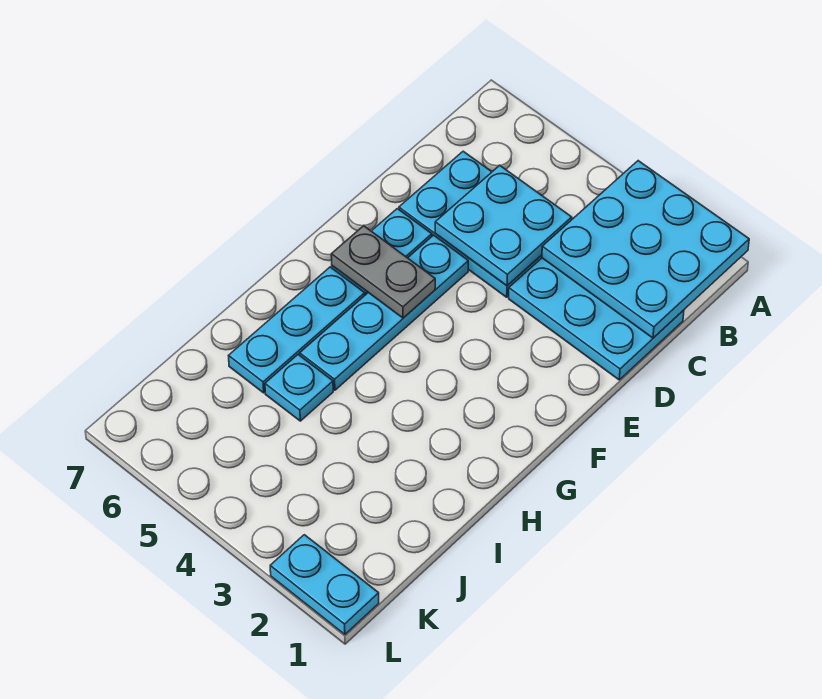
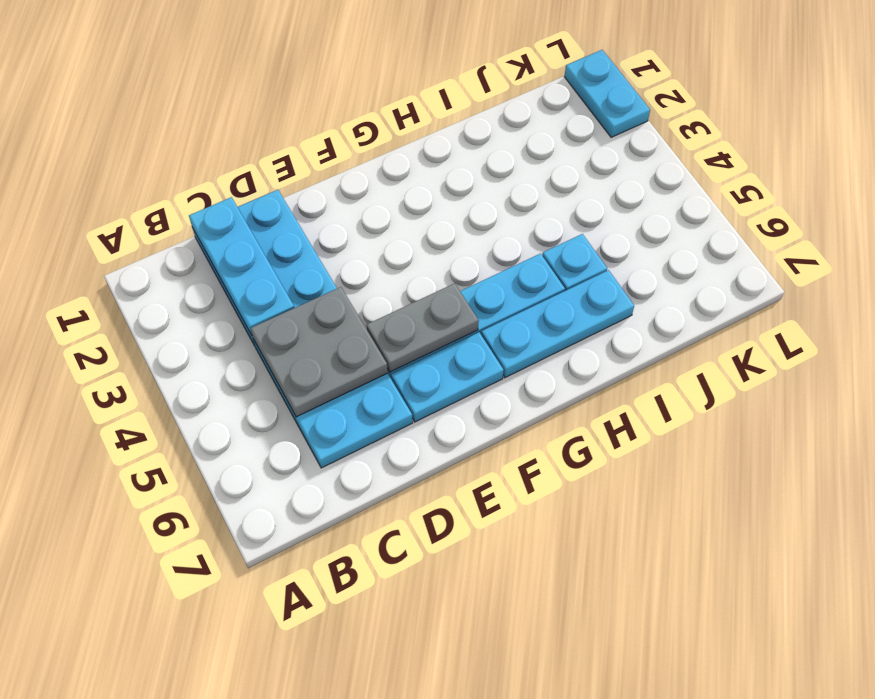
cyan 3x3 plate [542,161,749,338] -> cyan 1x3 plate [189,197,294,335]
cyan 2x2 plate [435,165,572,286] -> grey 2x2 plate [251,287,388,417]
grey 1x2 plate [331,226,435,318] -> grey 1x2 plate turned to [367,283,479,372]

